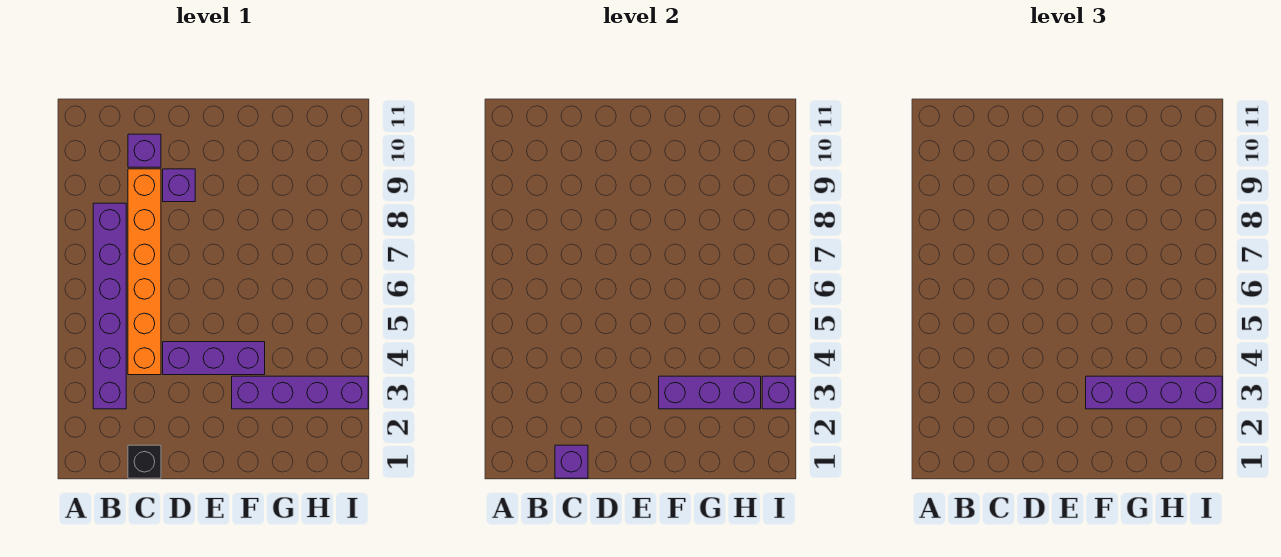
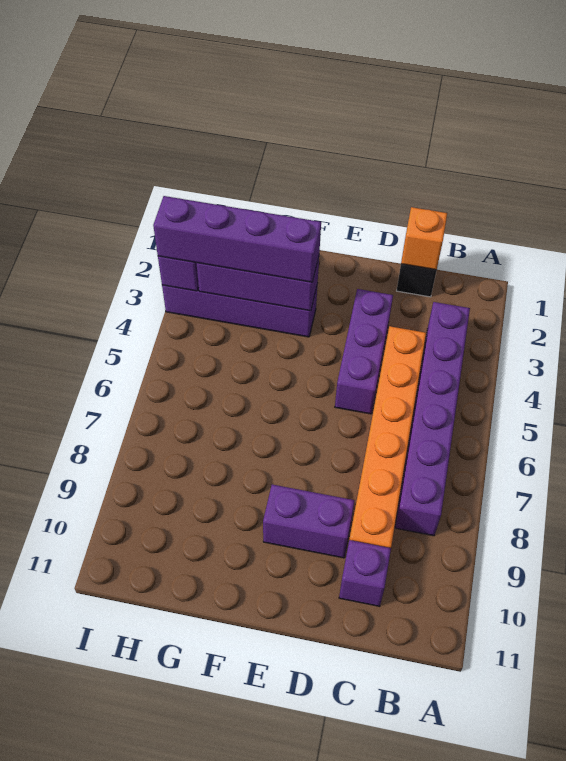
purple 1x1 brick [555,445,588,478] -> orange 1x1 brick [401,207,447,270]
purple 1x3 brick [163,342,265,375] -> purple 1x3 brick turned to [335,289,393,414]
purple 1x1 brick [163,169,195,202] -> purple 1x2 brick [263,485,355,558]

